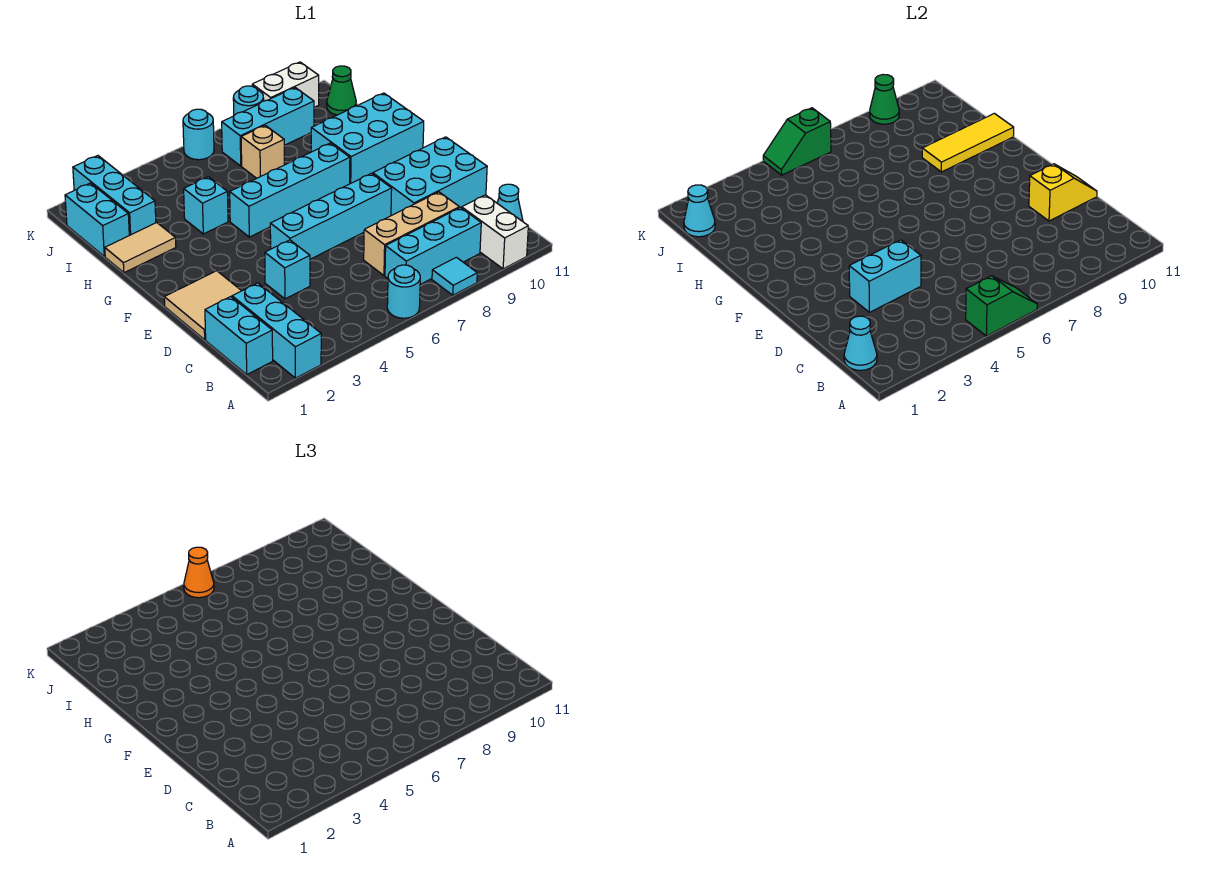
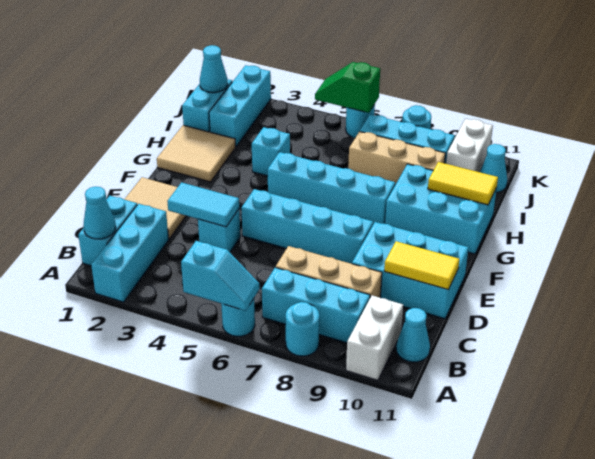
green 1x2 slope [966,276,1037,336] -> cyan 1x2 slope [181,241,260,311]
cyan 1x1 tile [432,257,477,295] -> cyan 1x1 round brick [286,302,319,356]
cyan 1x2 brick [849,240,921,312] -> cyan 1x2 tile [167,182,239,227]
yellow 1x2 slope [1029,164,1097,221] -> yellow 1x2 tile [384,241,459,289]
tan 1x2 tile [105,223,176,273] -> tan 2x2 tile [157,125,236,182]
yellow 1x3 tile [922,113,1014,172] -> yellow 1x2 tile [428,162,498,205]
tan 1x1 brick [241,125,284,178] -> tan 1x3 brick [348,131,445,185]
green 1x1 cone [327,66,356,115] -> cyan 1x1 cone [480,144,507,193]
orange 1x1 cone [184,547,214,598] -> none
white 1x2 brick [252,62,319,107] -> white 1x2 brick turned to [446,119,493,172]
green 1x1 cone [870,75,899,124] -> none

